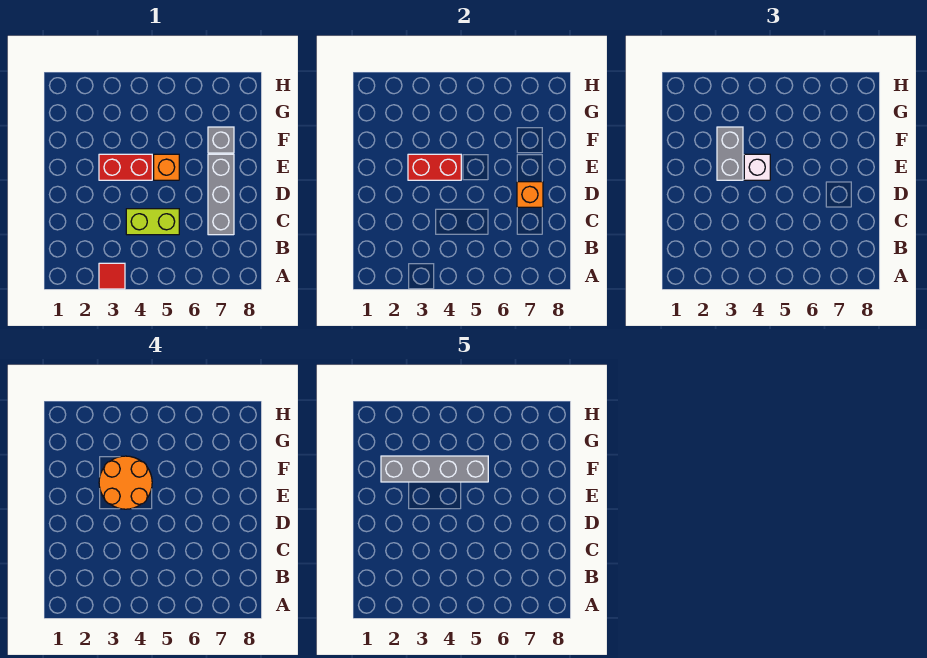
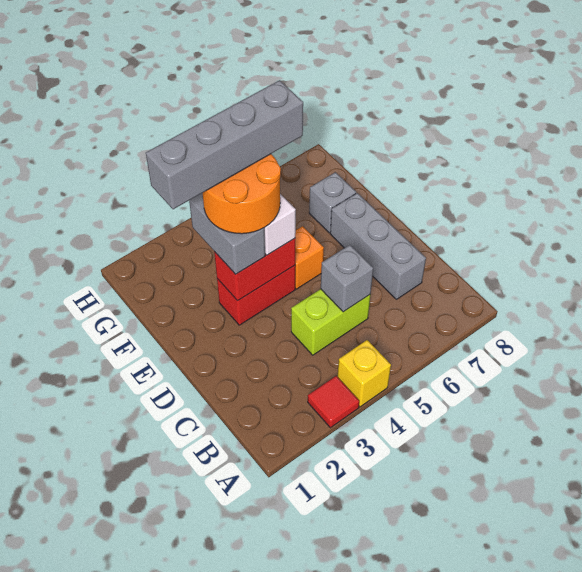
none -> yellow 1x1 brick [338,340,391,407]
none -> grey 1x1 brick [321,245,373,312]
orange 1x1 brick [517,182,543,207] -> none

